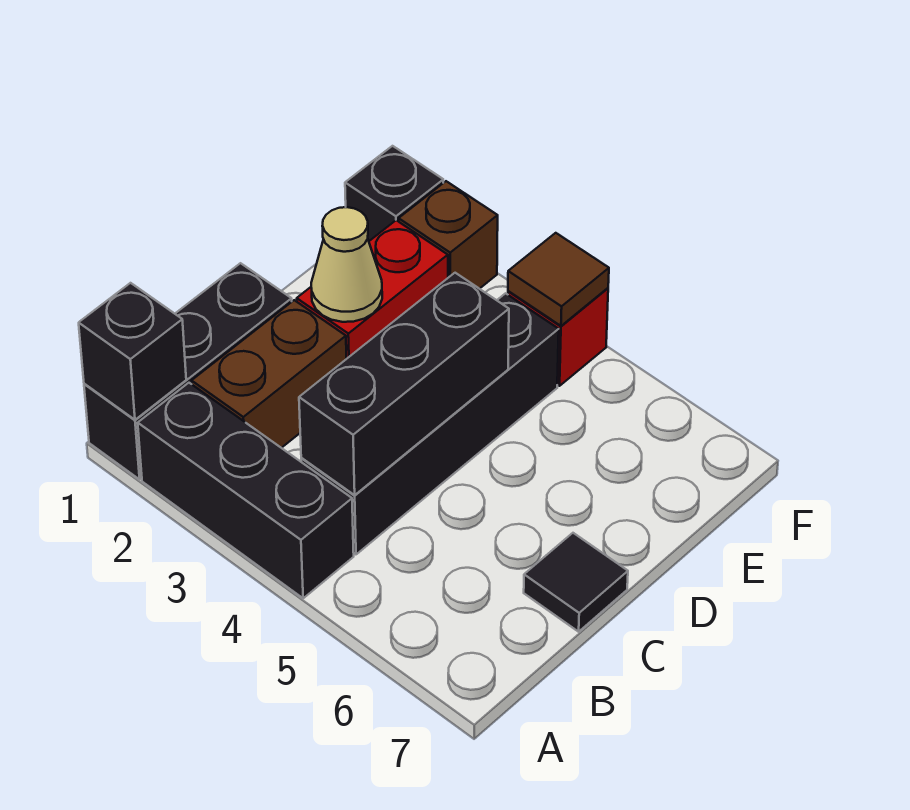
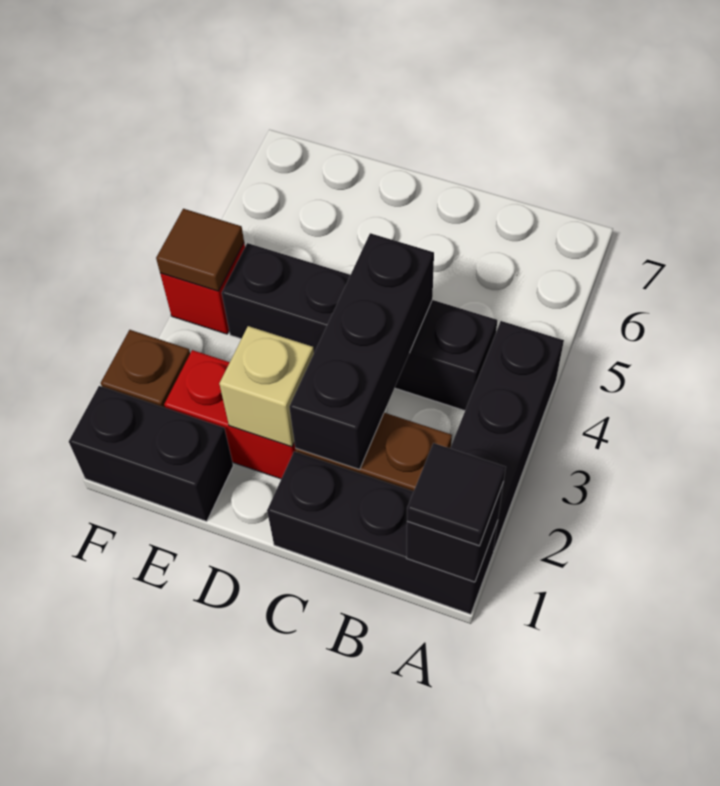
black 1x3 brick [299,273,509,495] -> black 1x3 brick turned to [289,233,434,469]
black 1x1 tile [524,533,628,632] -> black 1x1 tile moved to [407,443,506,546]
tan 1x1 cone [311,207,382,322] -> tan 1x1 brick [219,326,314,447]
black 1x1 brick [345,146,443,241] -> black 1x2 brick [69,386,233,521]

